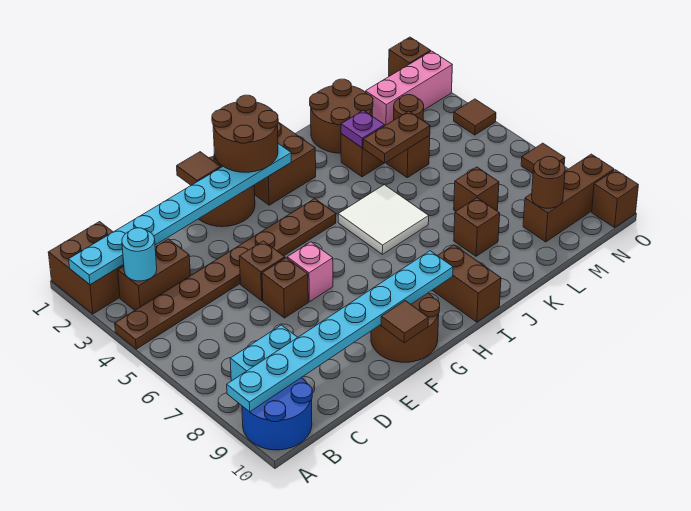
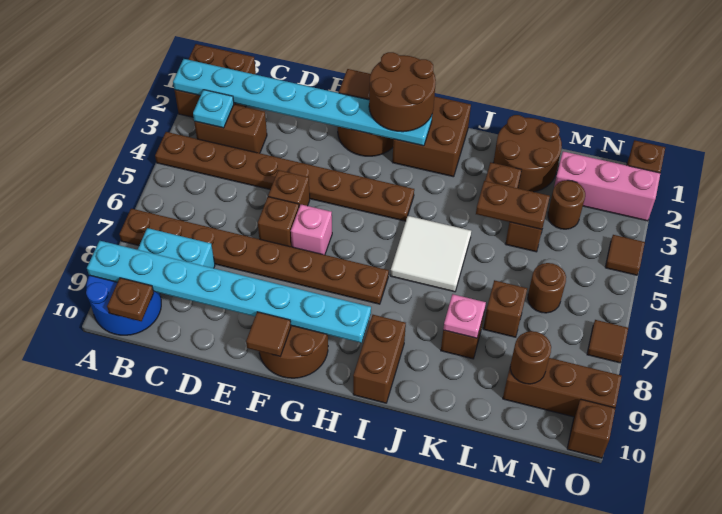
none -> brown 1x8 plate [119,209,389,304]
cyan 1x1 round brick [122,228,157,281] -> cyan 1x1 plate [193,90,234,128]
none -> brown 1x1 plate [107,278,154,321]
purple 1x1 plate [341,110,384,148] -> none
none -> pink 1x1 plate [443,294,486,338]
none -> brown 1x1 round brick [528,263,566,313]

